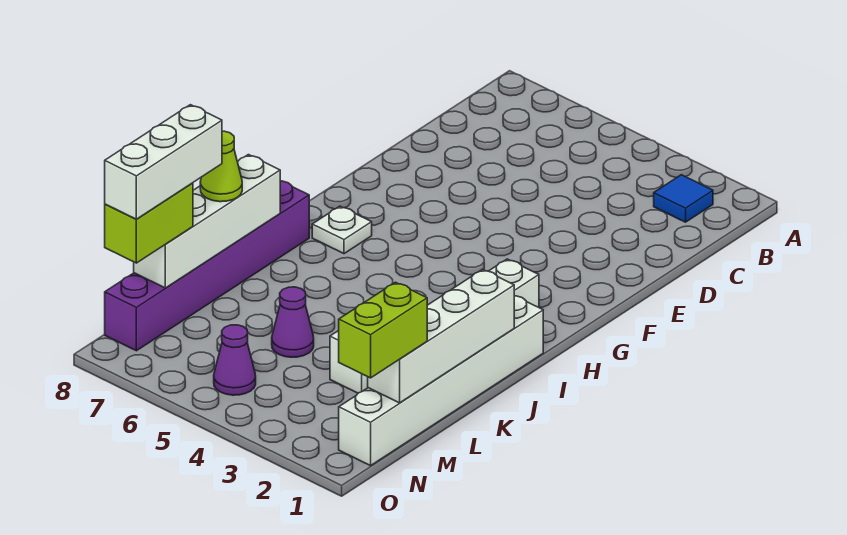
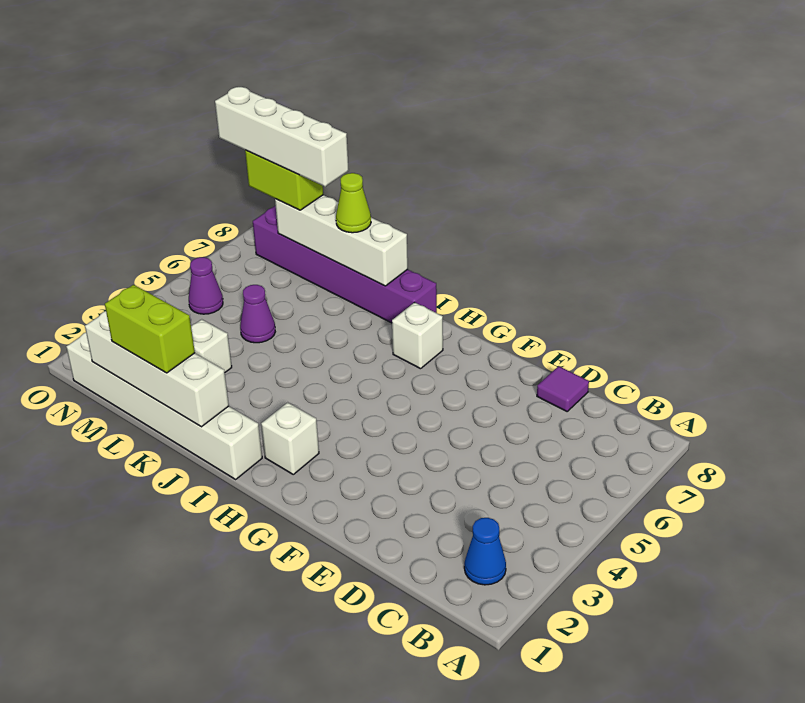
blue 1x1 tile [654,175,713,222] -> blue 1x1 cone [464,518,506,585]
none -> purple 1x1 tile [537,366,589,411]
white 1x1 plate [312,206,372,254] -> white 1x1 brick [392,302,443,369]
white 1x3 brick [105,105,222,219] -> white 1x4 brick [215,87,349,186]
lime 1x2 brick [339,282,427,378] -> lime 1x2 brick moved to [105,285,195,373]

